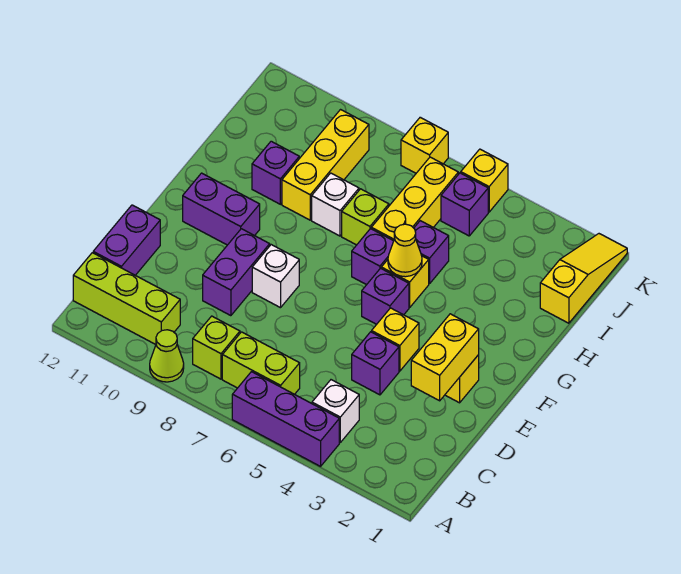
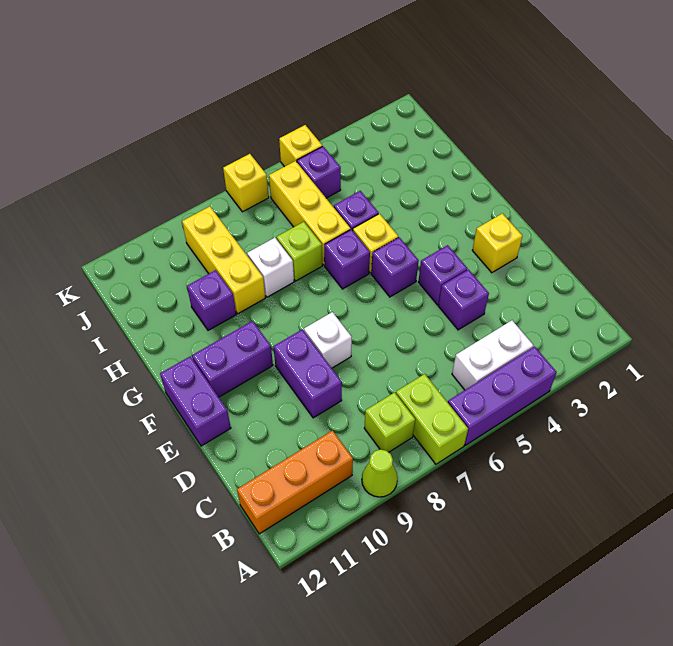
white 1x1 brick [312,380,359,442] -> white 1x2 brick [452,320,533,390]
lime 1x2 brick [222,332,300,394] -> lime 1x2 brick turned to [396,374,468,464]
lime 1x3 brick [73,253,180,344] -> orange 1x3 brick [237,431,353,534]
purple 1x2 brick [93,205,160,275] -> purple 1x2 brick moved to [160,357,231,446]
yellow 1x2 brick [411,314,479,401] -> none
yellow 1x1 brick [372,308,419,371] -> purple 1x1 brick [418,245,467,305]
yellow 1x1 cone [388,224,422,277] -> none
yellow 1x3 slope [540,234,627,323] -> none

